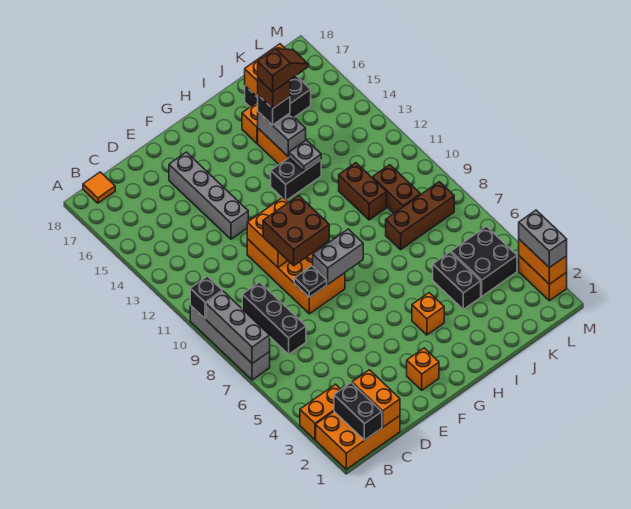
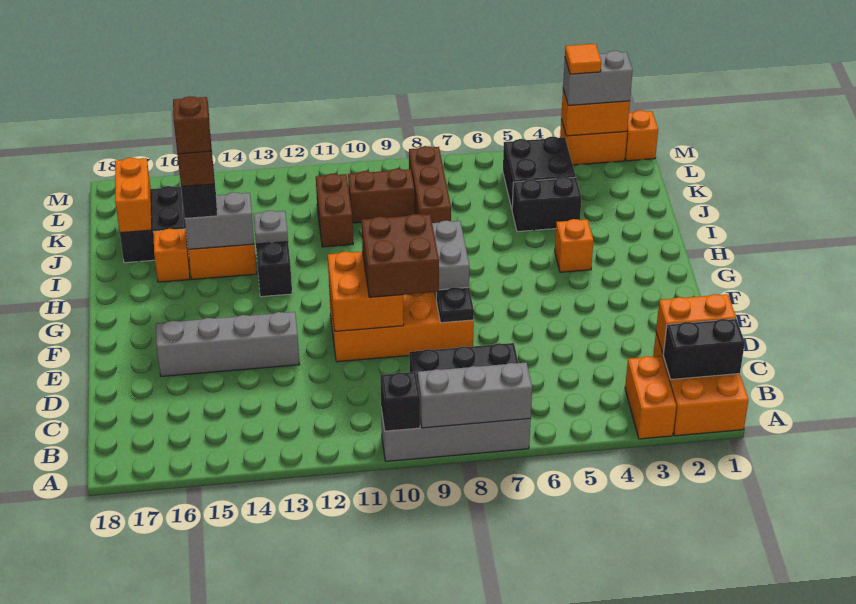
orange 1x1 tile [83,172,115,203] -> orange 1x1 tile moved to [565,44,601,74]
orange 1x1 brick [407,348,439,390] -> orange 1x1 brick moved to [625,110,658,161]
brown 1x2 brick [339,163,387,220] -> brown 1x2 brick turned to [316,174,353,247]

